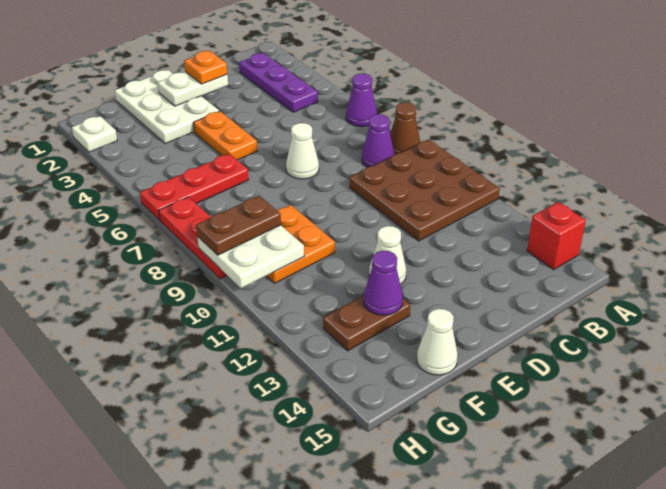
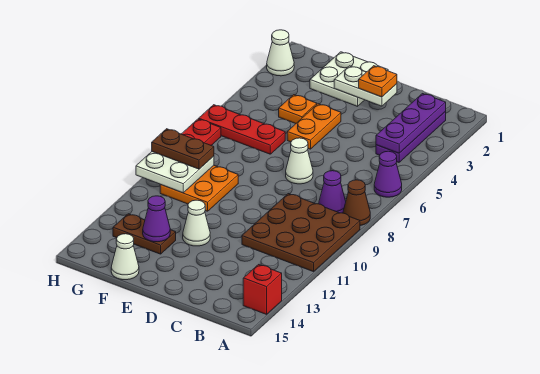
none -> purple 1x3 plate [376,94,446,153]
white 2x3 plate [115,70,219,144] -> white 2x2 plate [310,52,388,106]
none -> orange 1x1 plate [279,95,317,124]
white 1x1 plate [72,116,117,152] -> white 1x1 cone [267,30,294,76]

